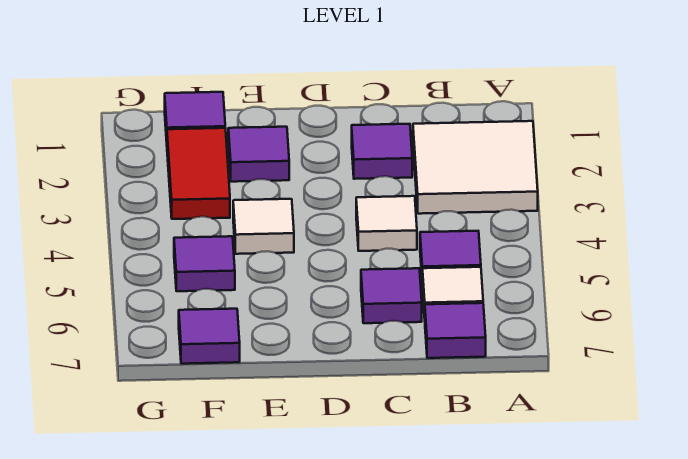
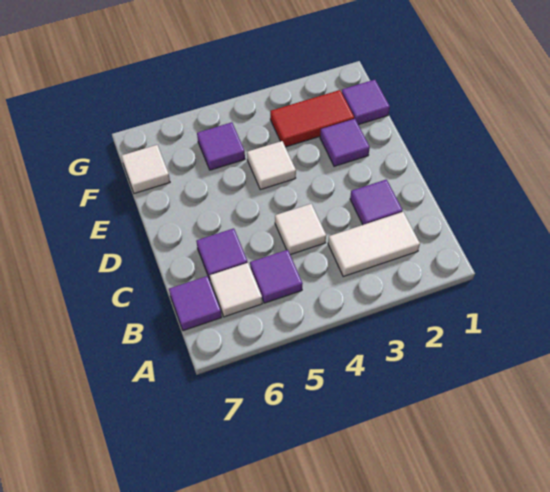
white 2x2 tile [413,121,538,214] -> white 1x2 tile [328,212,420,277]
purple 1x1 tile [179,309,240,364] -> white 1x1 tile [121,145,170,194]

